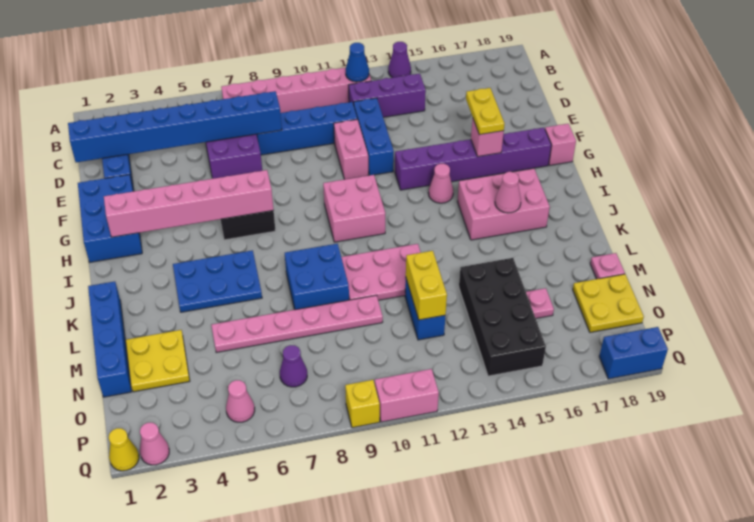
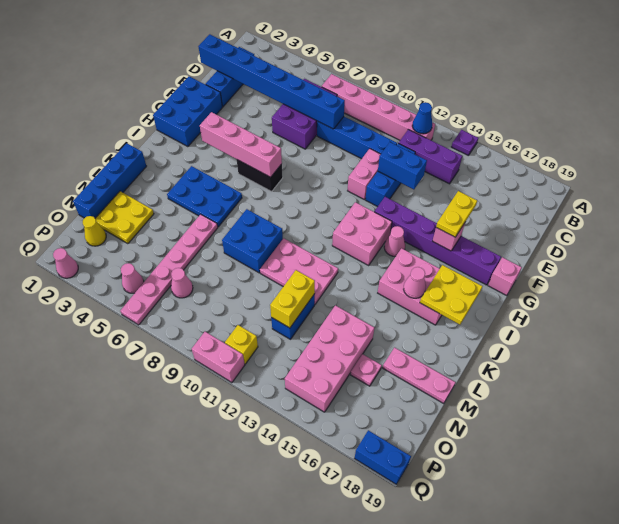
purple 1x1 cone [388,42,411,78] -> purple 1x1 plate [452,130,478,156]
none -> blue 1x2 brick [378,142,427,189]
pink 1x6 brick [104,170,274,237] -> pink 1x4 brick [200,112,282,177]
pink 2x2 brick [323,175,385,242] -> pink 2x2 brick moved to [332,202,392,265]
pink 1x6 plate [211,295,383,353] -> pink 1x6 plate turned to [120,214,218,325]
black 2x4 brick [459,258,546,376] -> pink 2x4 brick [285,305,374,412]
pink 1x1 plate [590,253,625,279] -> pink 1x3 plate [383,348,456,404]
yellow 2x2 plate [573,274,644,332] -> yellow 2x2 plate moved to [420,265,482,325]
purple 1x1 cone [280,345,307,387] -> pink 1x1 cone [171,268,193,298]
yellow 1x1 cone [109,428,139,471] -> yellow 1x1 cone moved to [83,216,106,246]
yellow 1x1 brick [345,380,380,428] -> yellow 1x1 brick moved to [225,325,258,364]

